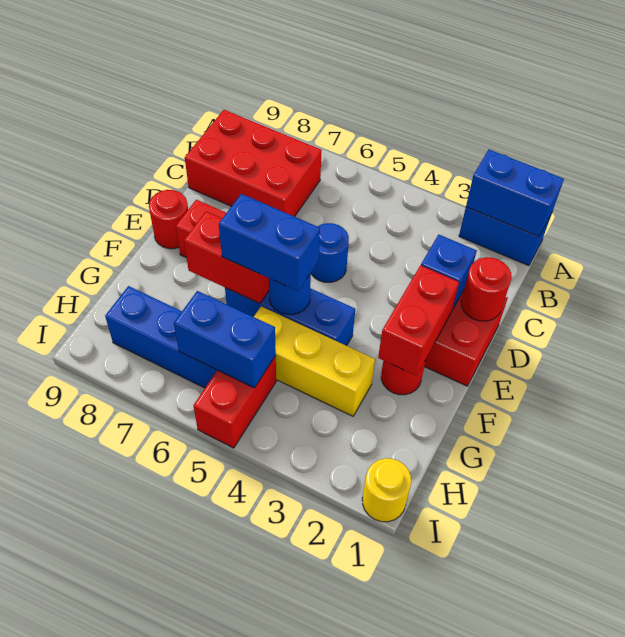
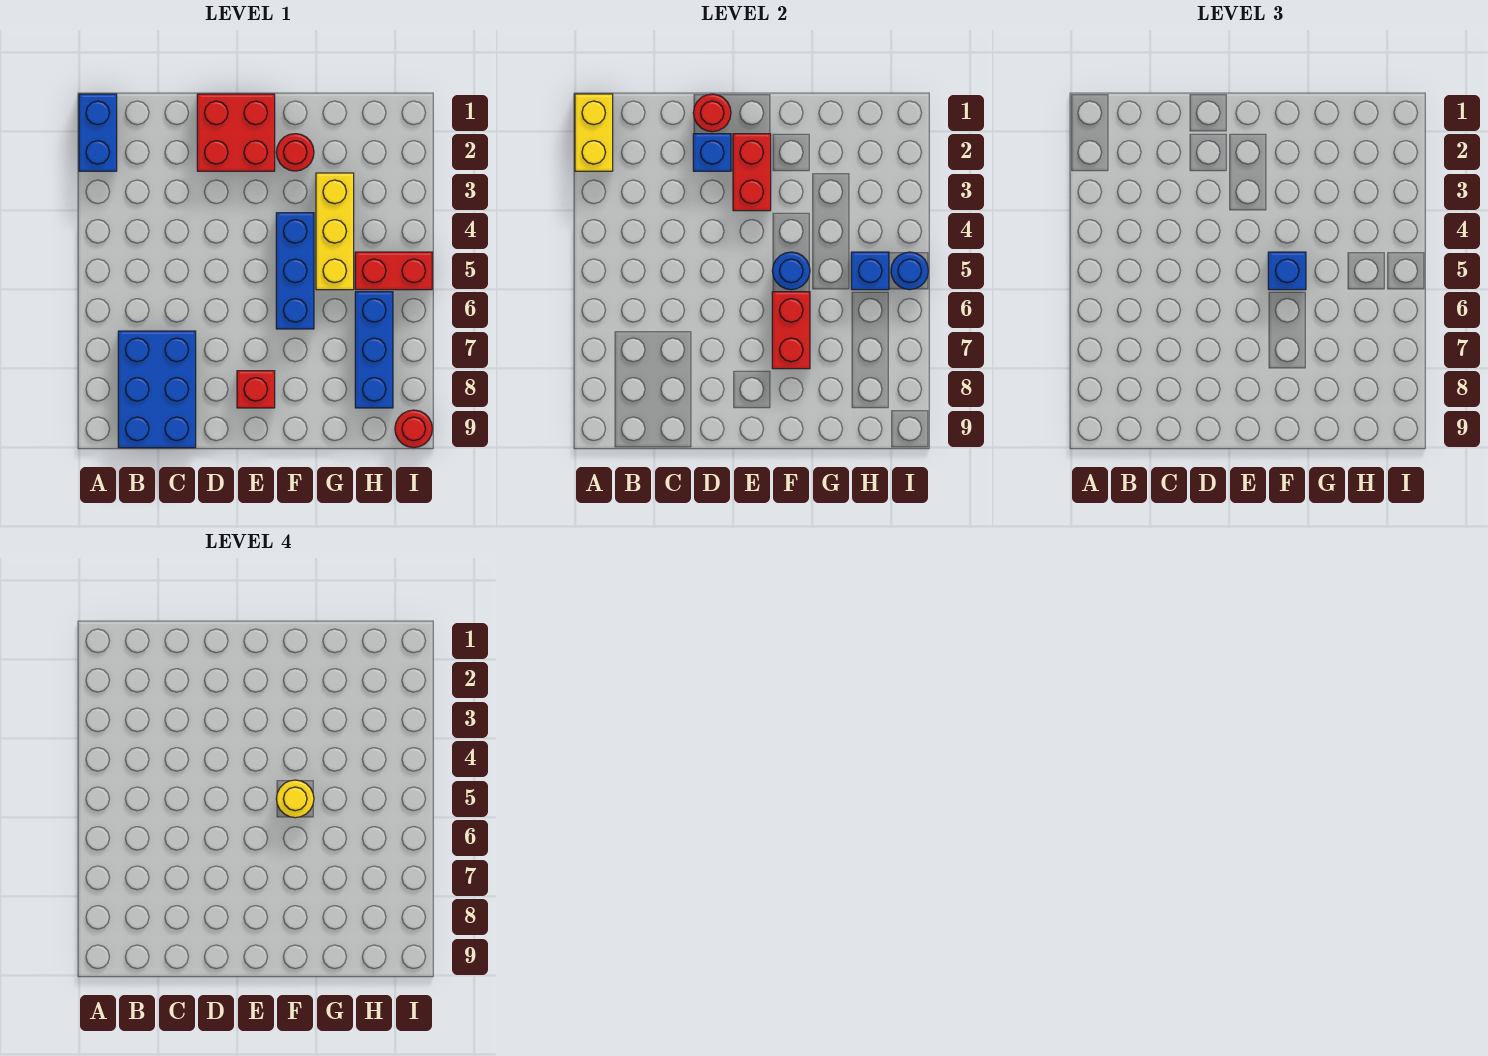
blue 1x2 brick [466,150,564,237] -> yellow 1x2 brick [575,94,613,171]
red 2x3 brick [185,110,322,217] -> blue 2x3 brick [118,331,196,448]
blue 1x1 round brick [311,223,349,282] -> blue 1x1 round brick moved to [891,252,928,290]
red 1x2 brick [378,265,459,376] -> red 1x2 brick turned to [733,134,771,211]
red 1x1 round brick [149,190,188,249] -> red 1x1 round brick moved to [395,410,432,448]
blue 1x2 brick [219,194,320,291] -> blue 1x1 brick [1268,252,1306,290]
blue 1x2 brick [174,291,276,388] -> blue 1x1 brick [851,252,889,290]
yellow 1x1 round brick [362,458,411,522] -> yellow 1x1 round brick moved to [276,780,314,818]

